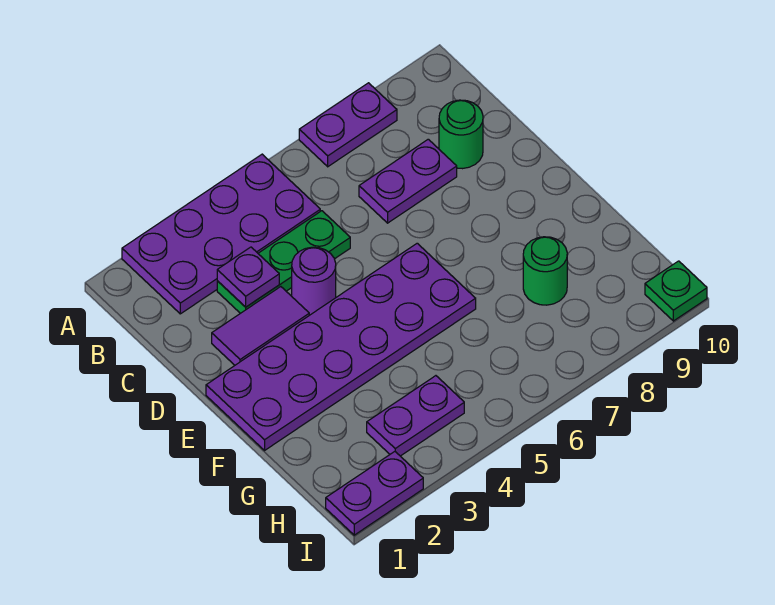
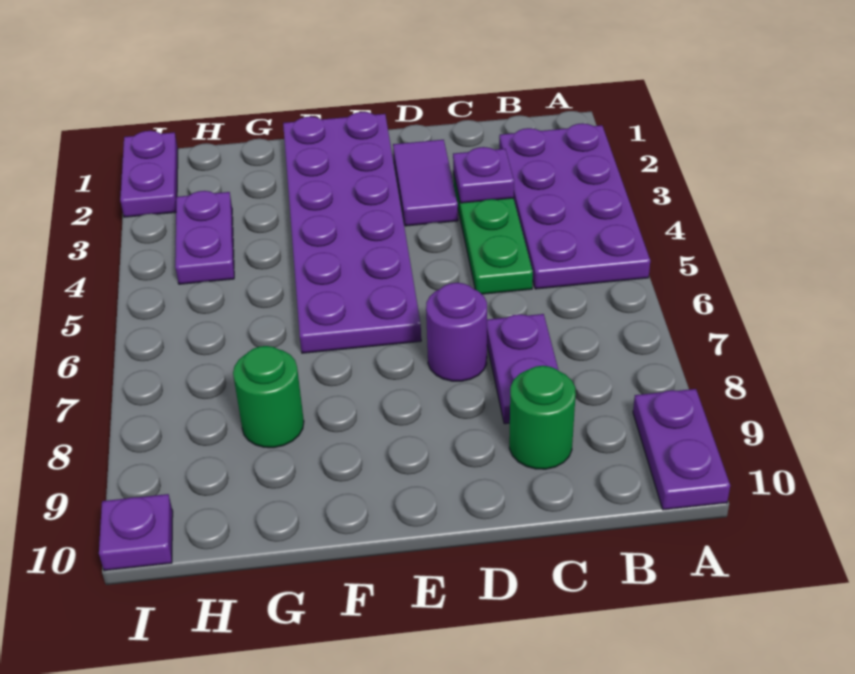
purple 1x2 plate [299,83,397,167] -> purple 1x2 plate moved to [633,389,730,510]
purple 1x1 round brick [292,247,336,315] -> purple 1x1 round brick moved to [426,283,487,381]
green 1x1 plate [645,261,707,321] -> purple 1x1 plate [99,494,173,571]

